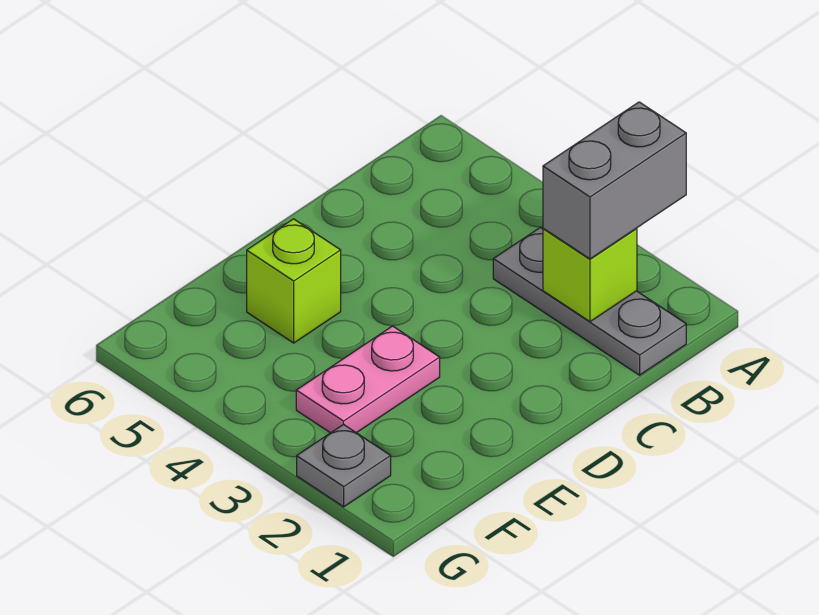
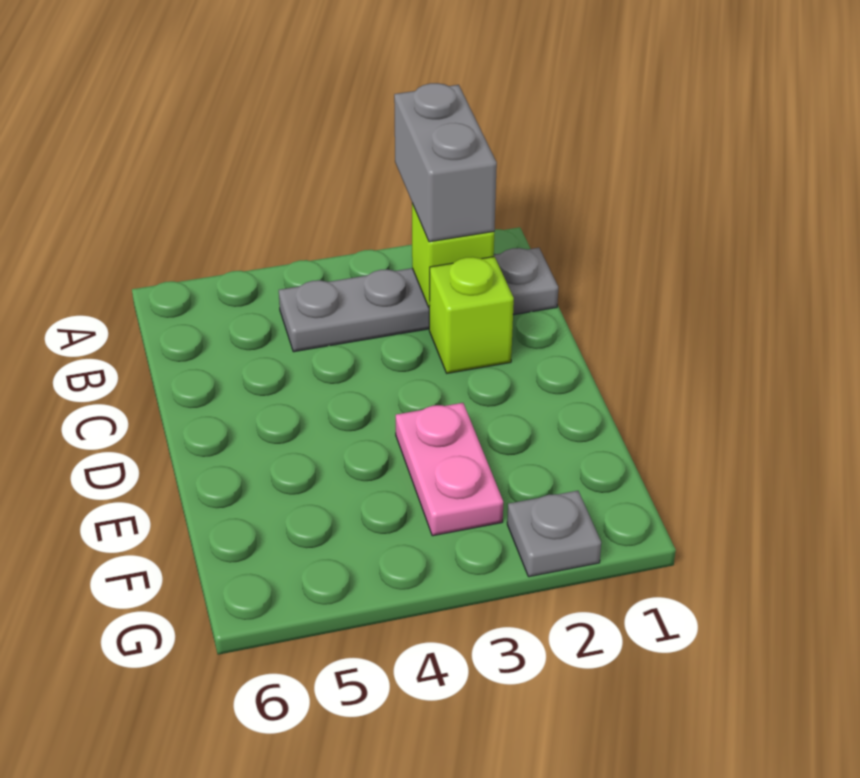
grey 1x3 plate [493,228,686,375] -> grey 1x4 plate [279,248,558,352]
lime 1x1 brick [247,219,341,343] -> lime 1x1 brick moved to [429,257,514,373]

